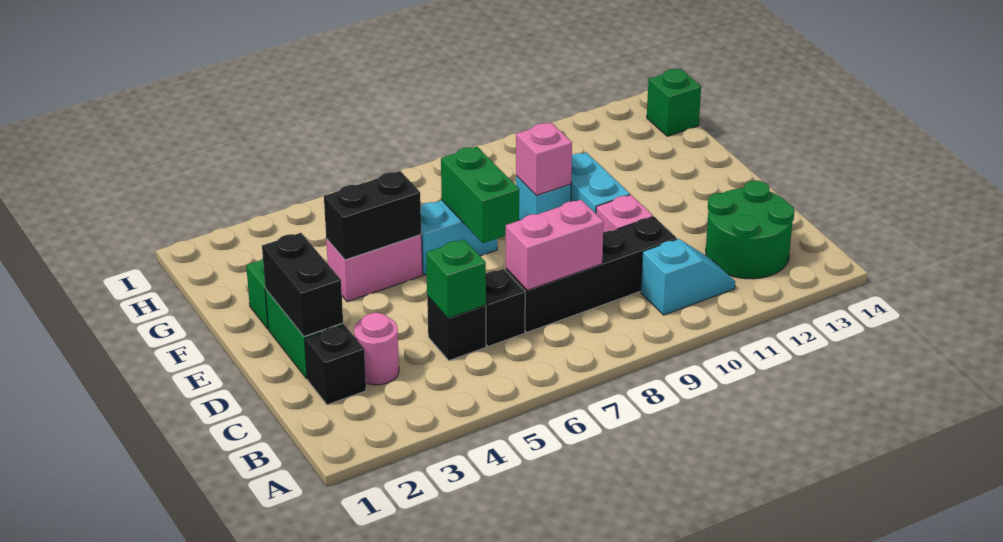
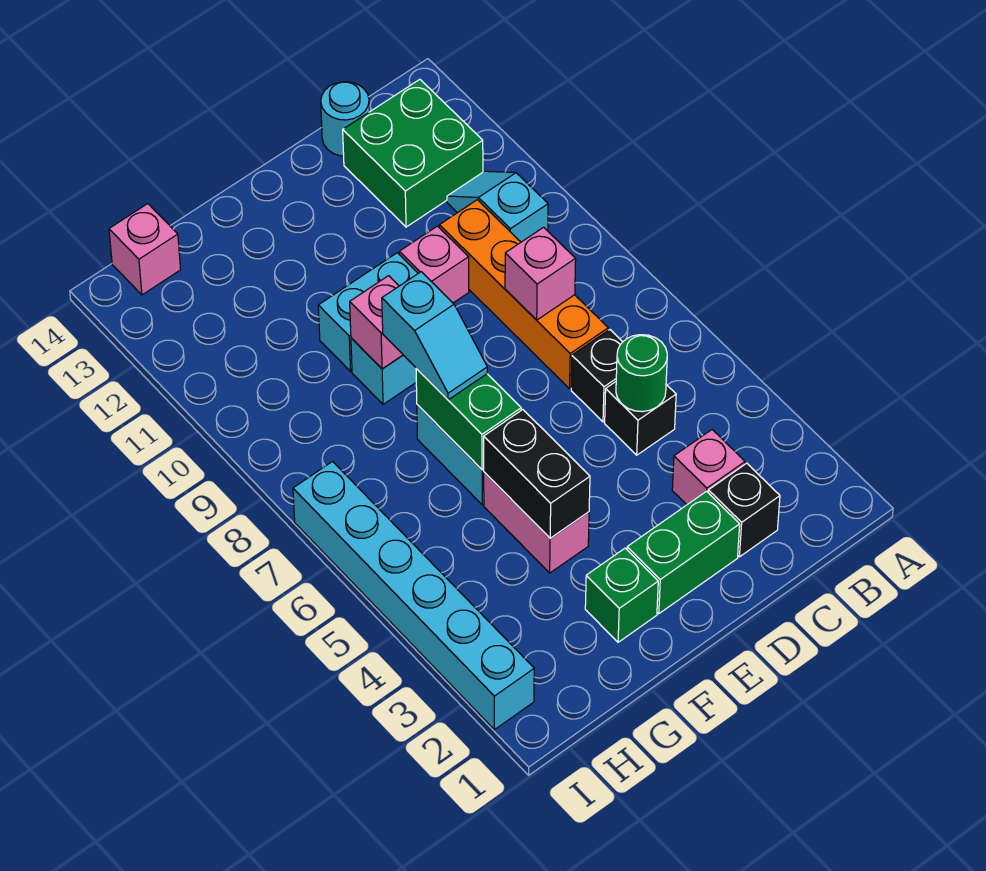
green 2x2 round brick [706,181,795,279] -> green 2x2 brick [343,79,483,227]
pink 1x1 round brick [354,313,399,385] -> pink 1x1 brick [672,430,745,505]
green 1x1 brick [426,239,486,318] -> green 1x1 round brick [616,335,667,412]
black 1x4 brick [506,217,677,332] -> orange 1x4 brick [439,200,608,389]
pink 1x2 brick [506,200,604,290] -> pink 1x1 brick [505,227,576,320]
none -> cyan 1x1 round brick [321,82,369,156]
black 1x2 brick [262,233,343,336] -> none
green 1x2 brick [441,146,519,243] -> green 1x2 brick turned to [416,369,521,470]
none -> cyan 1x2 slope [382,272,487,400]
green 1x1 brick [647,69,701,136] -> pink 1x1 brick [109,204,181,295]
none -> cyan 1x6 brick [293,462,534,730]

